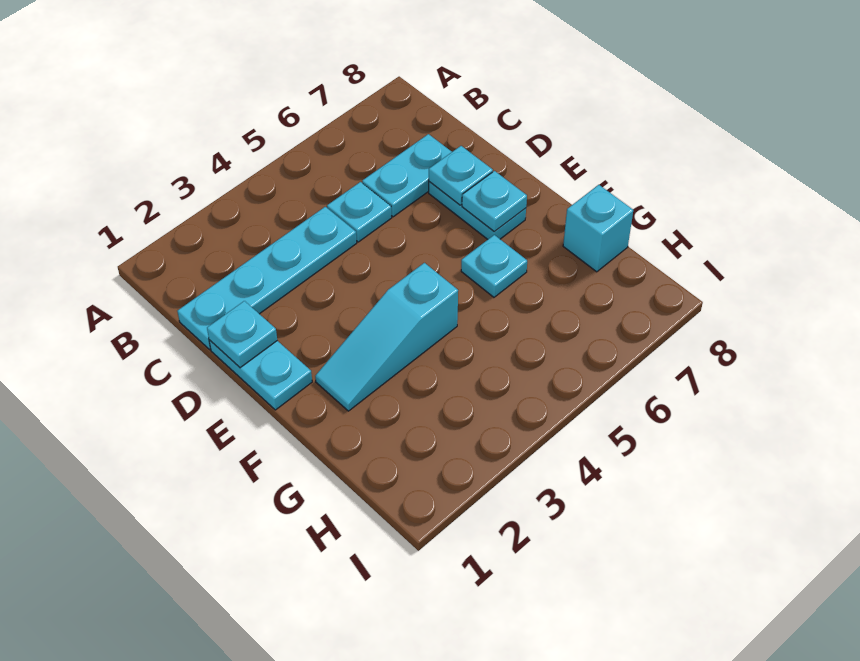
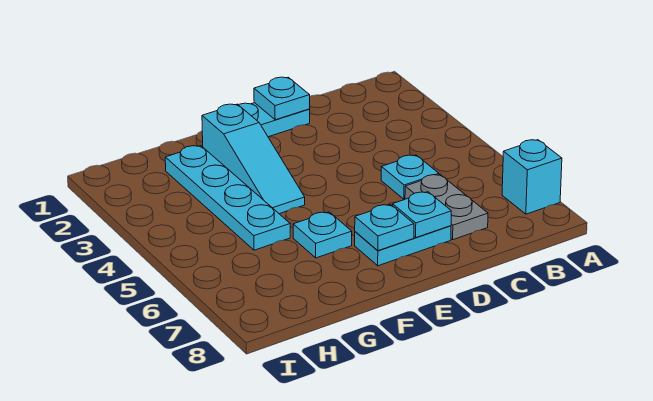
cyan 1x4 plate [177,207,357,349] -> cyan 1x4 plate moved to [165,146,290,250]
cyan 1x2 plate [362,134,452,217] -> grey 1x2 plate [405,175,488,240]
cyan 1x3 slope [315,263,458,411] -> cyan 1x3 slope turned to [202,104,305,214]
cyan 1x1 brick [563,185,633,272] -> cyan 1x1 brick moved to [502,140,562,214]

